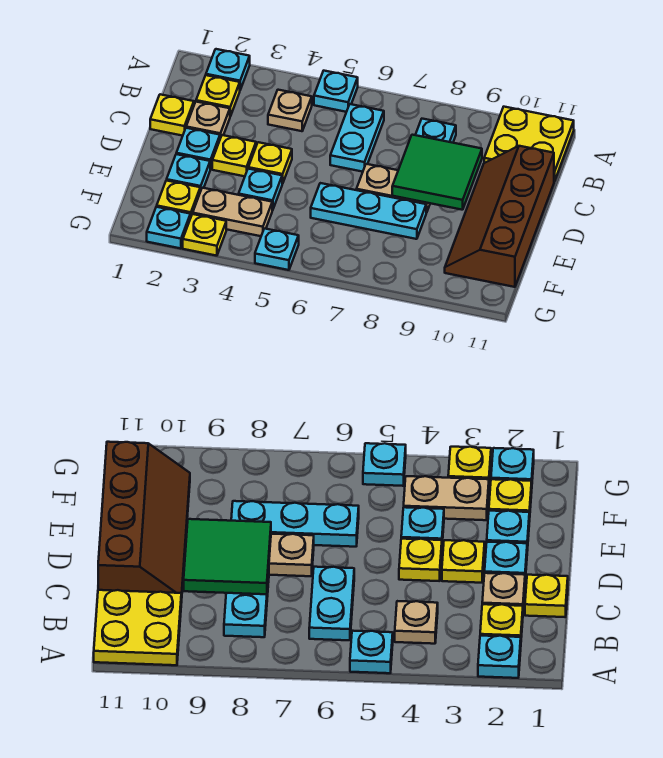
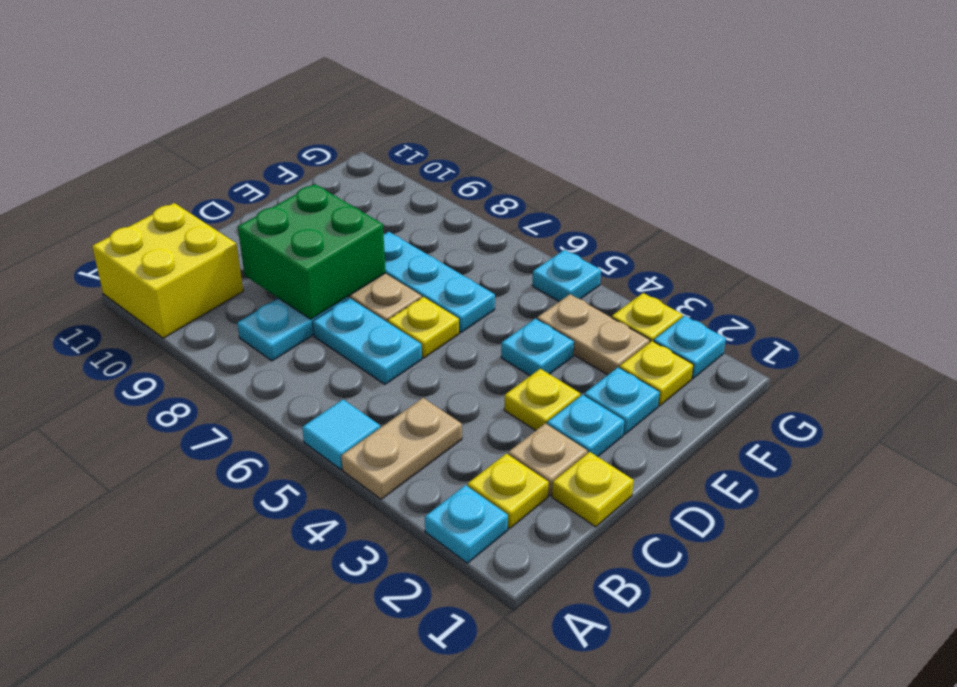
cyan 1x1 plate [314,71,358,112] -> cyan 1x1 tile [302,400,380,469]
yellow 2x2 plate [484,107,574,181] -> yellow 2x2 brick [92,203,243,338]
tan 1x1 plate [268,90,312,131] -> tan 1x2 plate [341,398,462,499]
cyan 1x2 plate [330,104,384,172] -> cyan 1x2 plate turned to [313,298,422,384]
green 2x2 tile [392,135,482,210] -> green 2x2 brick [238,184,386,319]
brown 2x4 slope [445,146,554,287] -> none
yellow 1x1 plate [248,142,292,184] -> yellow 1x1 plate moved to [388,297,459,358]

